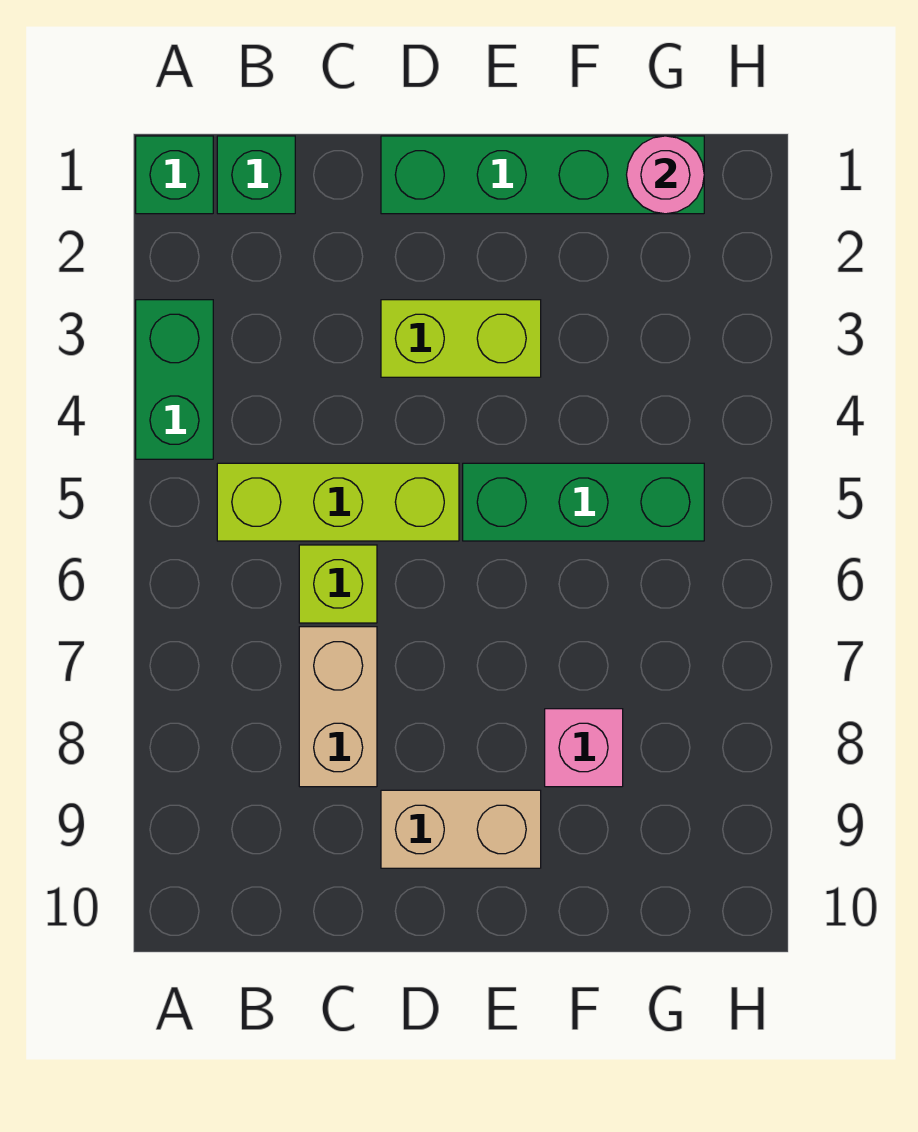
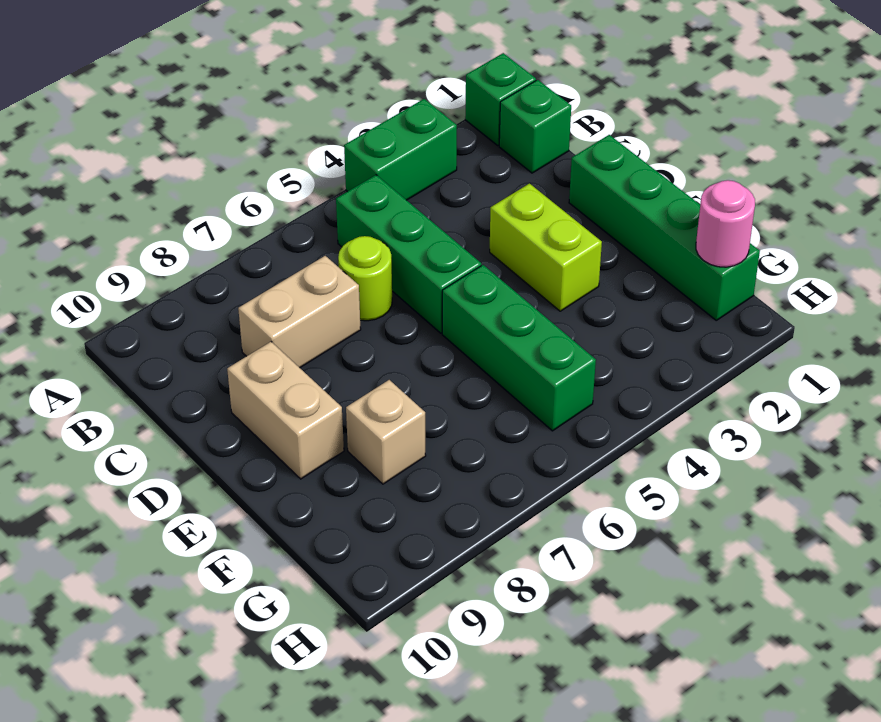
lime 1x3 brick [217,463,459,541] -> green 1x3 brick [336,175,481,333]
lime 1x1 brick [299,545,377,623] -> lime 1x1 round brick [338,236,392,321]
pink 1x1 brick [545,709,623,787] -> tan 1x1 brick [346,380,426,484]

